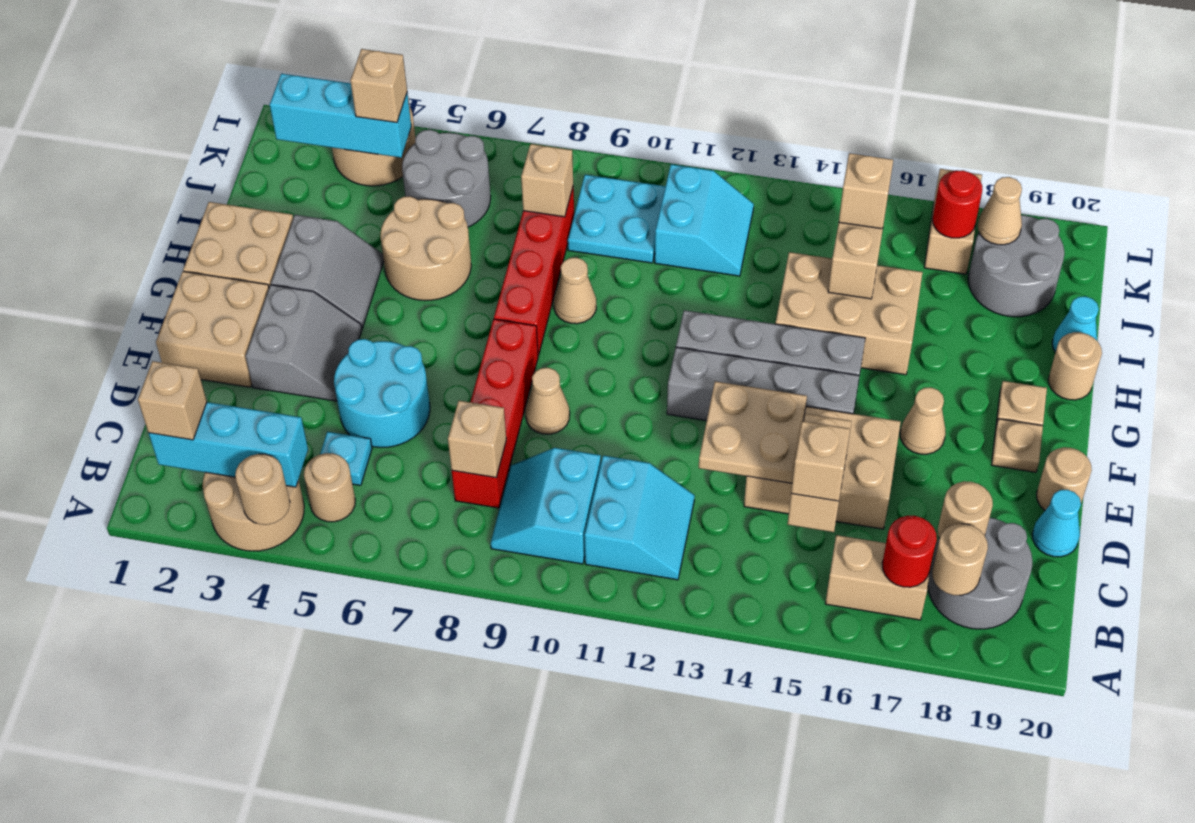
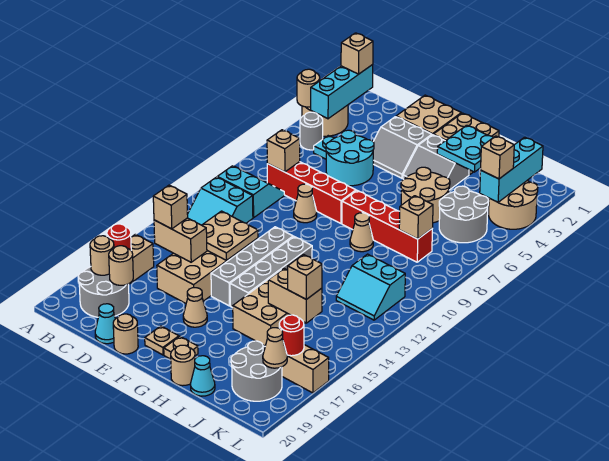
tan 1x1 round brick [304,453,355,522] -> grey 1x1 round brick [300,112,323,150]
cyan 2x2 plate [568,175,665,263] -> cyan 2x2 plate moved to [437,125,493,172]

